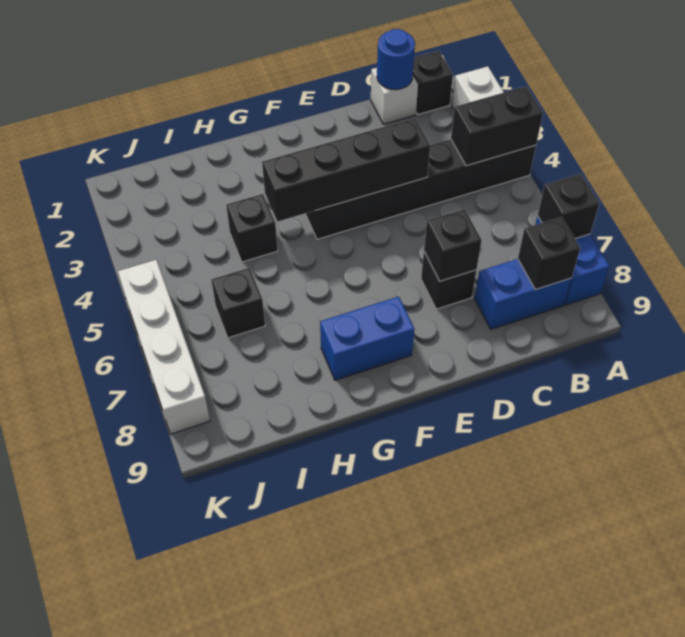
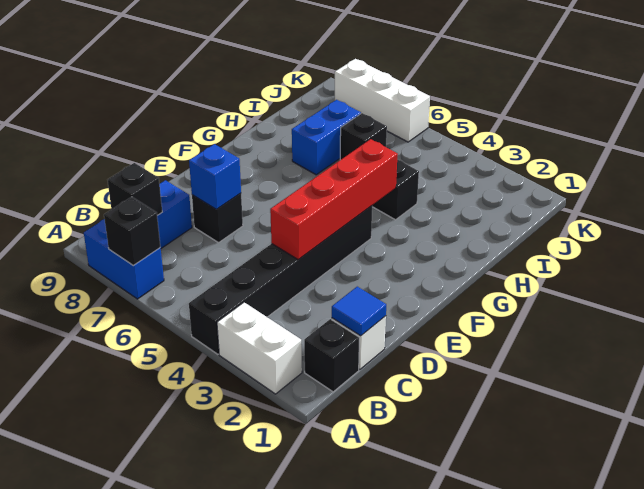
black 1x2 brick [451,86,543,166] -> none
blue 1x1 round brick [377,29,415,90] -> blue 1x1 tile [332,287,386,336]
black 1x4 brick [262,118,430,222] -> red 1x4 brick [270,139,398,260]
black 1x1 brick [424,209,482,281] -> blue 1x1 brick [189,144,241,209]
blue 1x2 brick [320,297,415,380] -> blue 1x2 brick moved to [292,100,361,175]
white 1x4 brick [118,260,210,434] -> white 1x3 brick [335,59,430,142]

